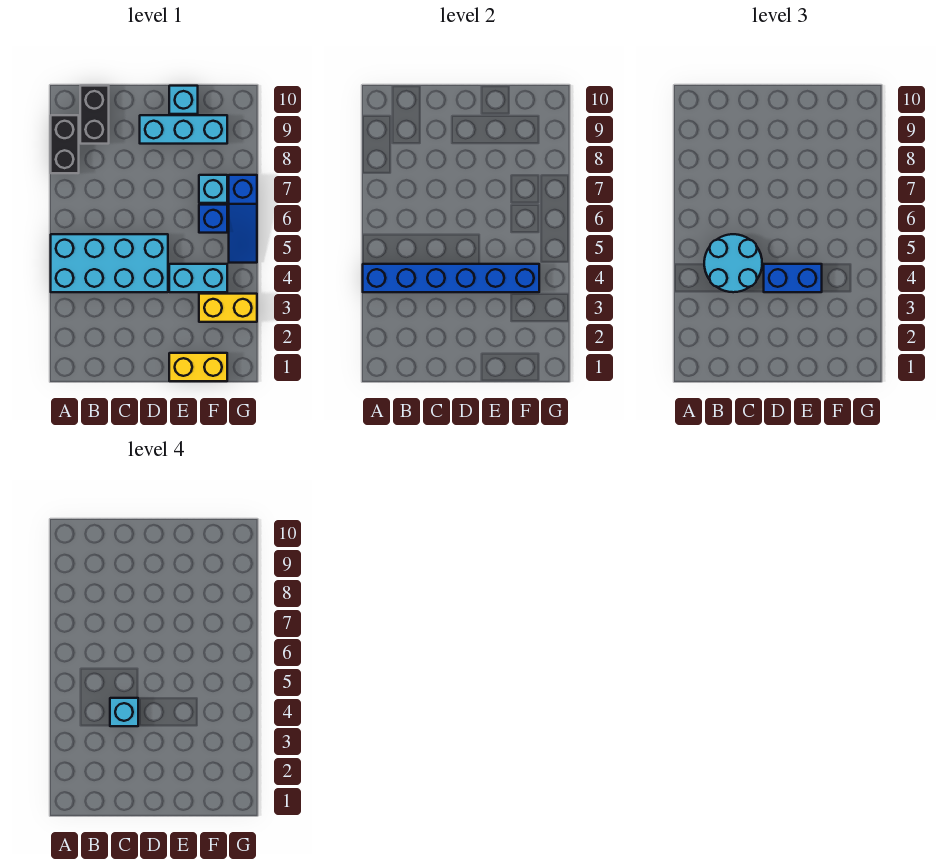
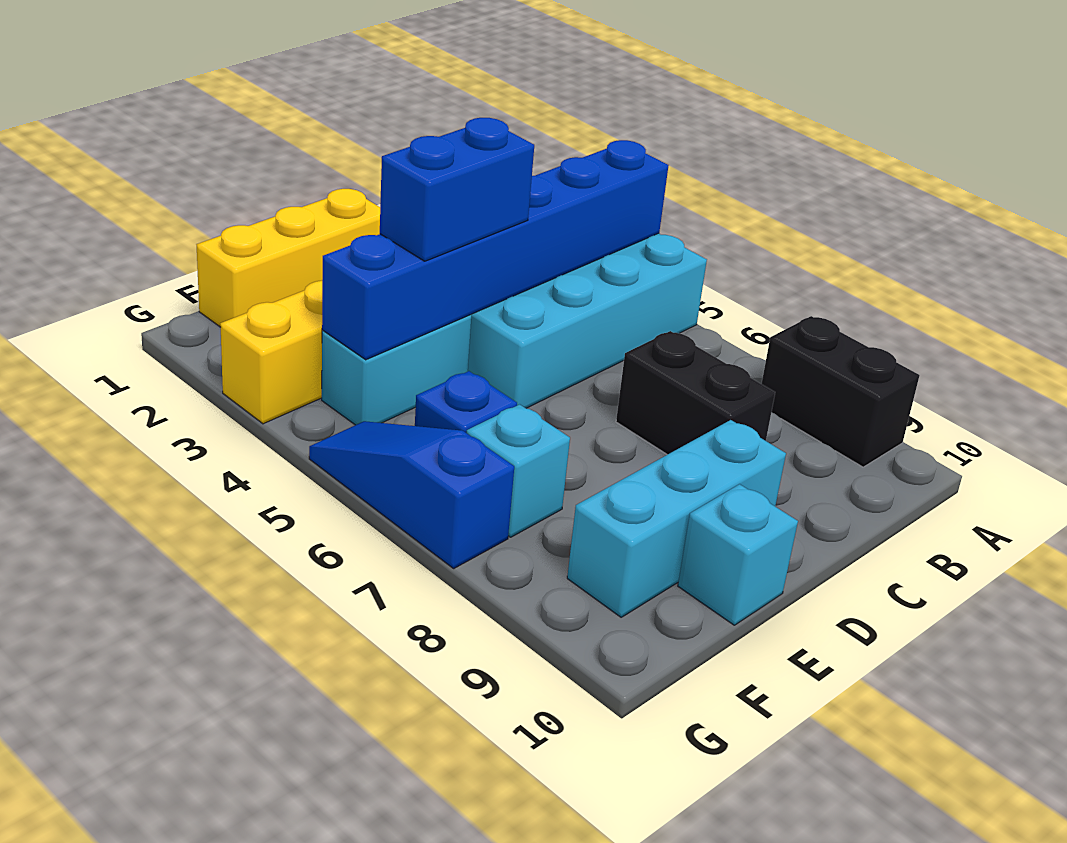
cyan 2x2 round brick [704,234,762,292] -> none
black 1x2 brick [80,86,109,144] -> black 1x2 brick moved to [616,331,775,455]
cyan 1x1 brick [110,698,138,726] -> none
yellow 1x2 brick [169,353,227,381] -> yellow 1x3 brick [196,189,380,327]

